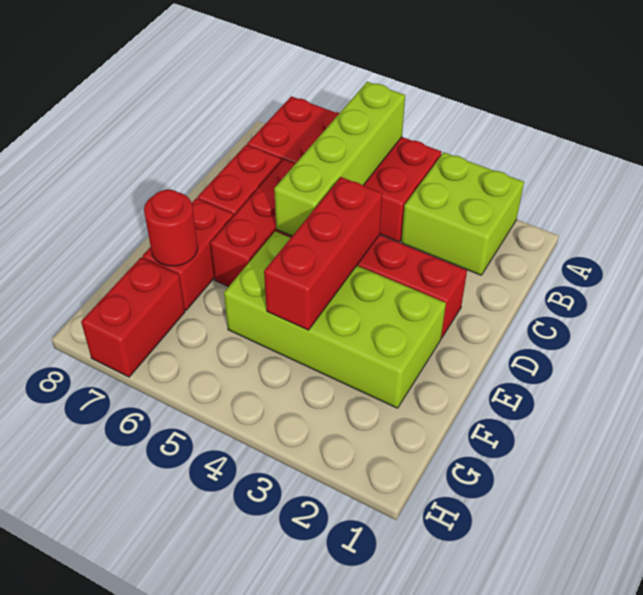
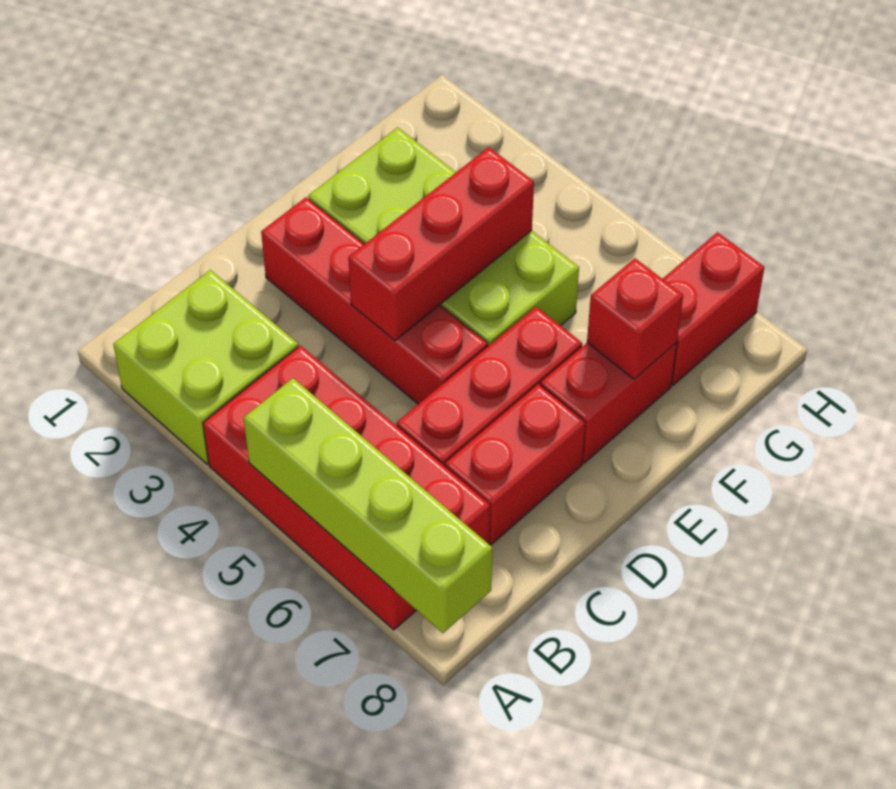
lime 1x4 brick [274,82,405,236] -> lime 1x4 brick turned to [244,378,492,633]
red 1x1 round brick [144,190,198,266] -> red 1x1 brick [587,258,683,379]

